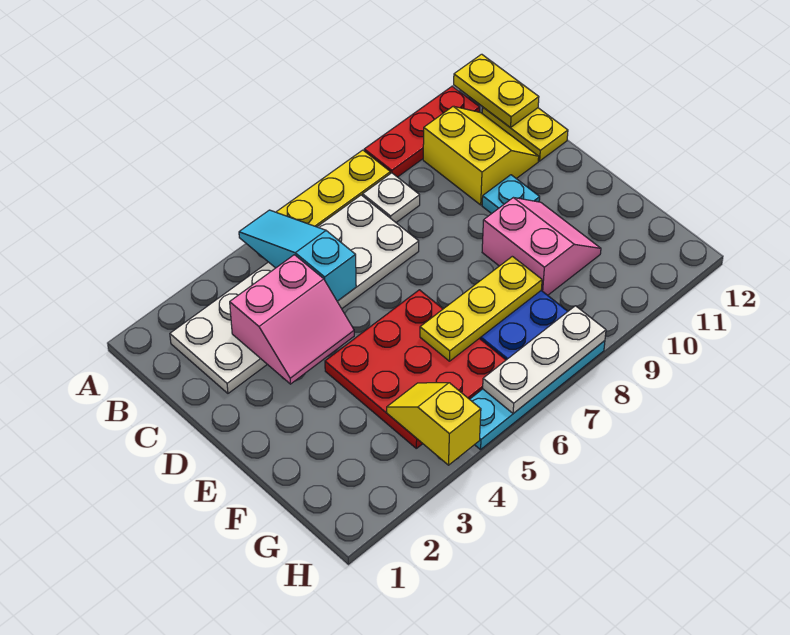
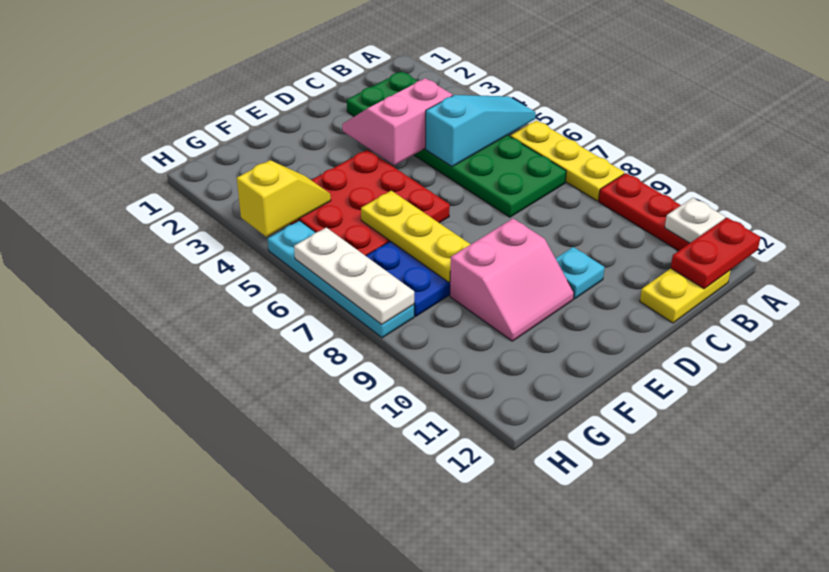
yellow 1x2 plate [454,54,539,128] -> red 1x2 plate [671,218,761,289]
white 2x6 plate [170,195,419,393] -> green 2x6 plate [347,72,566,217]
white 1x1 plate [363,173,420,222] -> white 1x1 plate moved to [665,198,725,243]
yellow 2x2 slope [423,106,539,205] -> none
pink 2x2 slope [230,255,354,384] -> pink 2x2 slope turned to [342,78,453,165]

